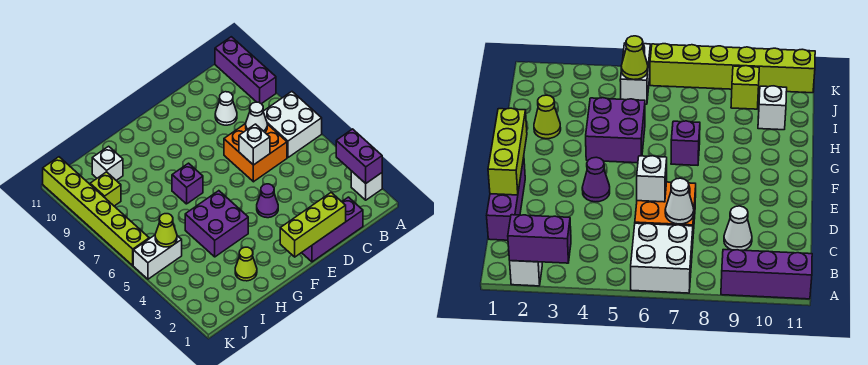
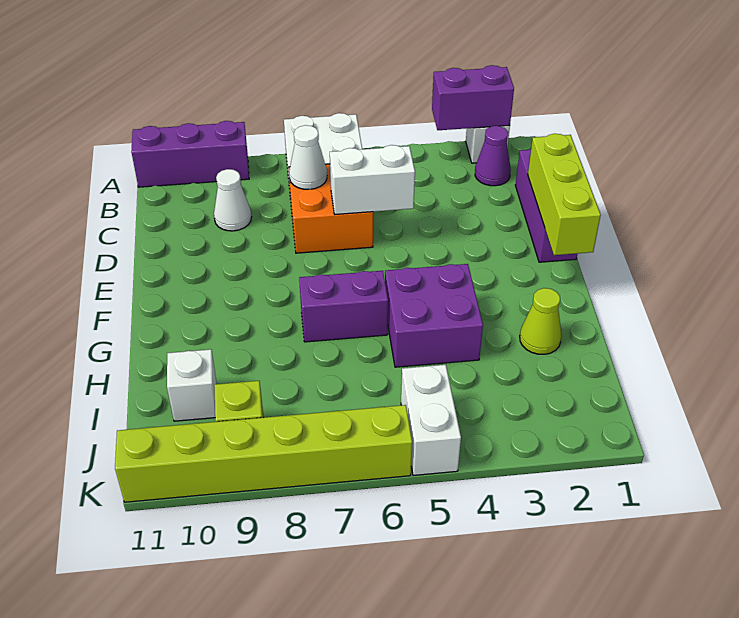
white 1x1 brick [239,124,270,165] -> white 1x2 brick [330,145,415,214]
purple 1x1 cone [257,184,278,218] -> purple 1x1 cone moved to [475,126,511,186]
purple 1x1 brick [172,163,203,204] -> purple 1x2 brick [299,271,388,342]
lime 1x1 cone [155,214,177,247] -> none

